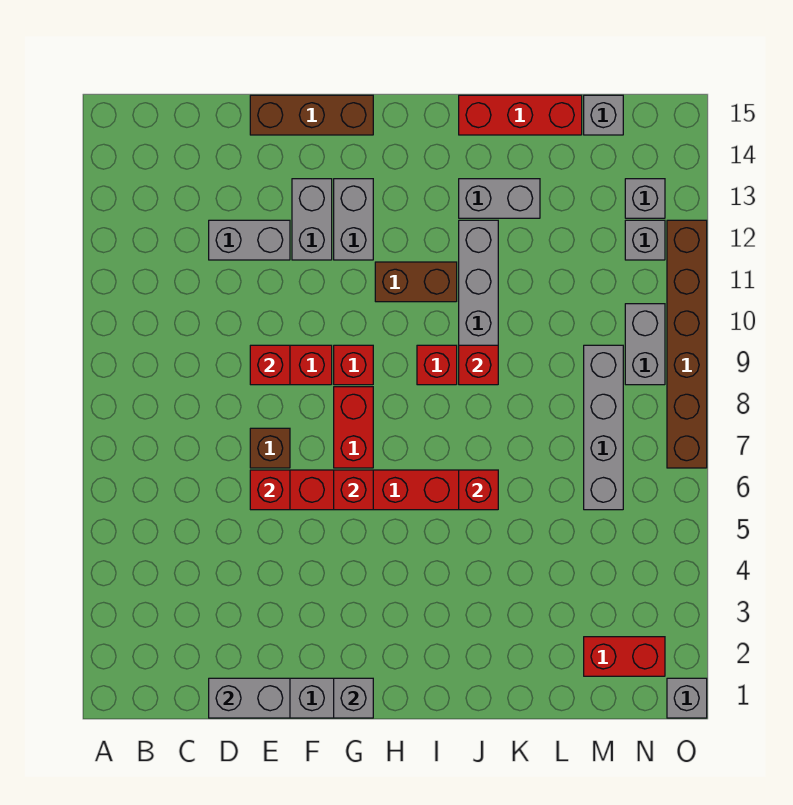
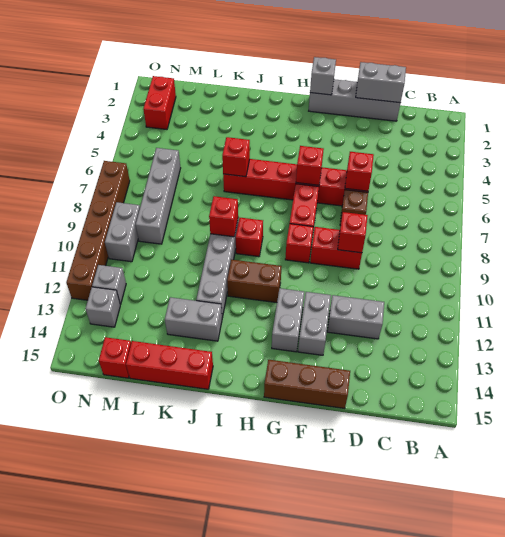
red 1x2 brick [584,637,665,676] -> red 1x2 brick turned to [143,76,176,129]
grey 1x1 brick [584,95,623,135] -> red 1x1 brick [99,337,131,378]
grey 1x1 brick [667,678,707,718] -> none

